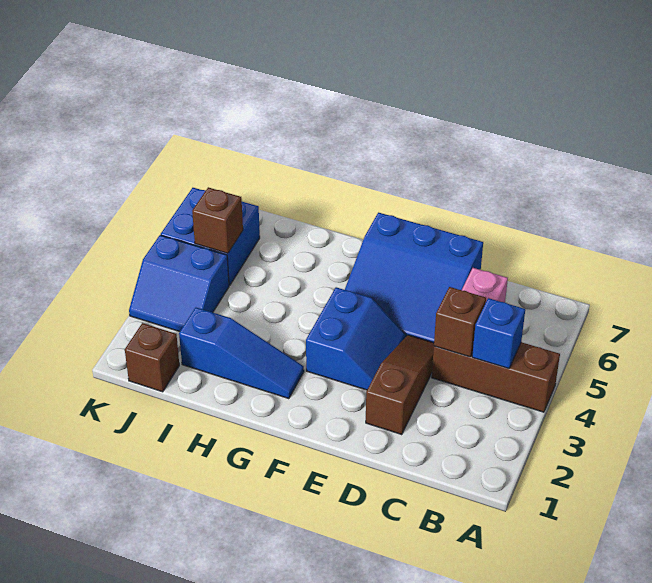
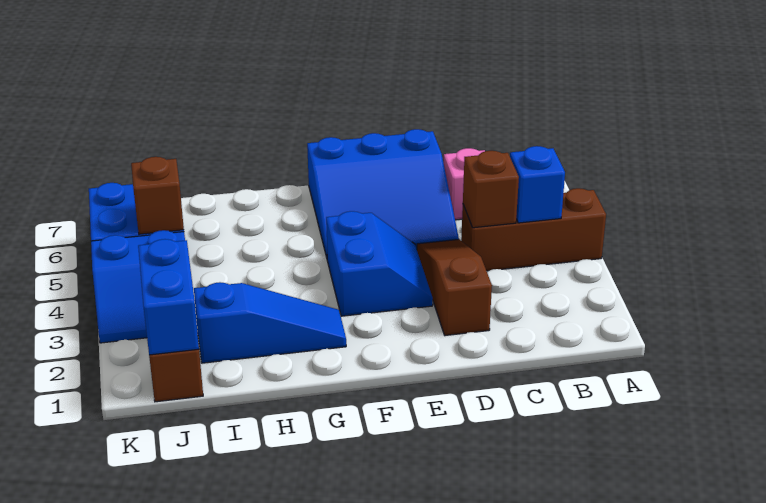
none -> blue 1x2 brick [138,239,199,355]

